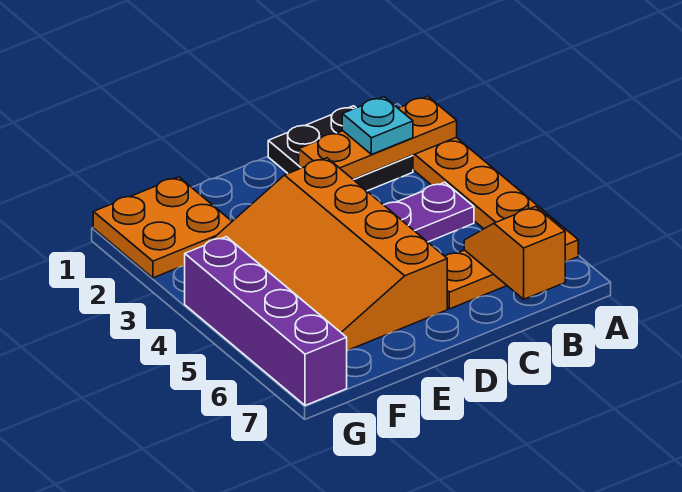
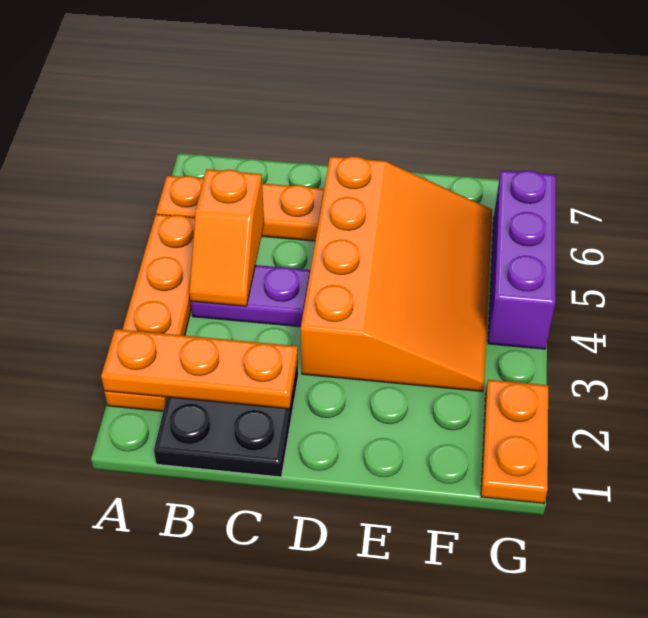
cyan 1x1 plate [342,97,413,154] -> none
orange 1x2 slope [464,206,565,299] -> orange 1x2 slope moved to [189,169,264,306]
orange 2x2 plate [93,177,232,278] -> orange 1x2 plate [481,380,548,504]
purple 1x4 brick [184,237,347,405] -> purple 1x3 brick [488,170,556,349]

